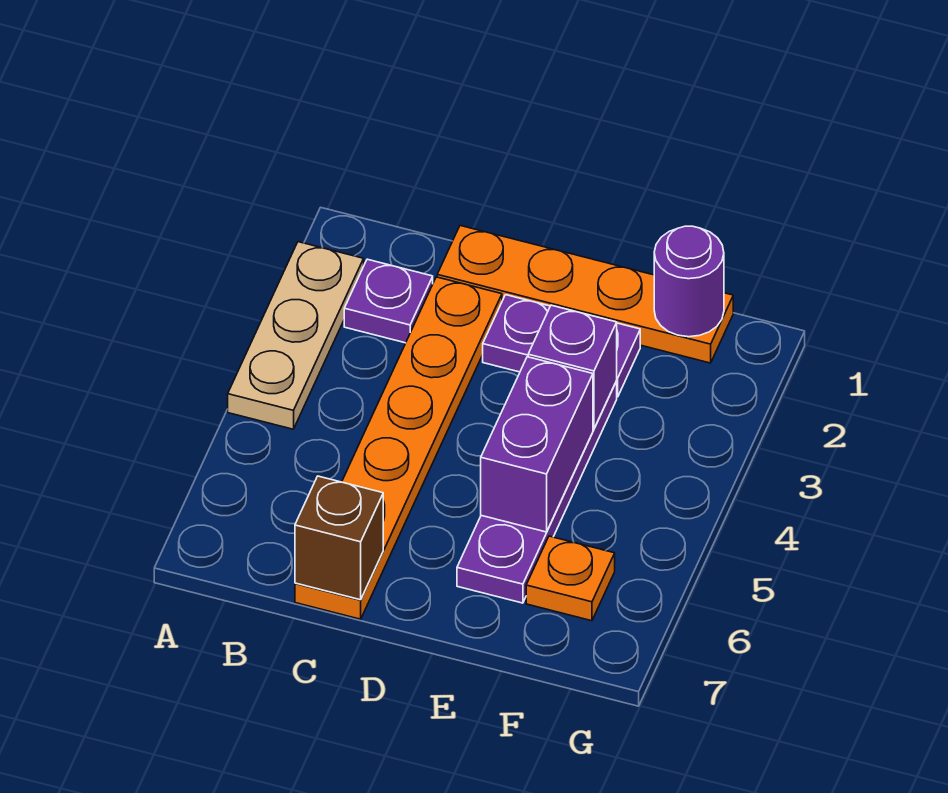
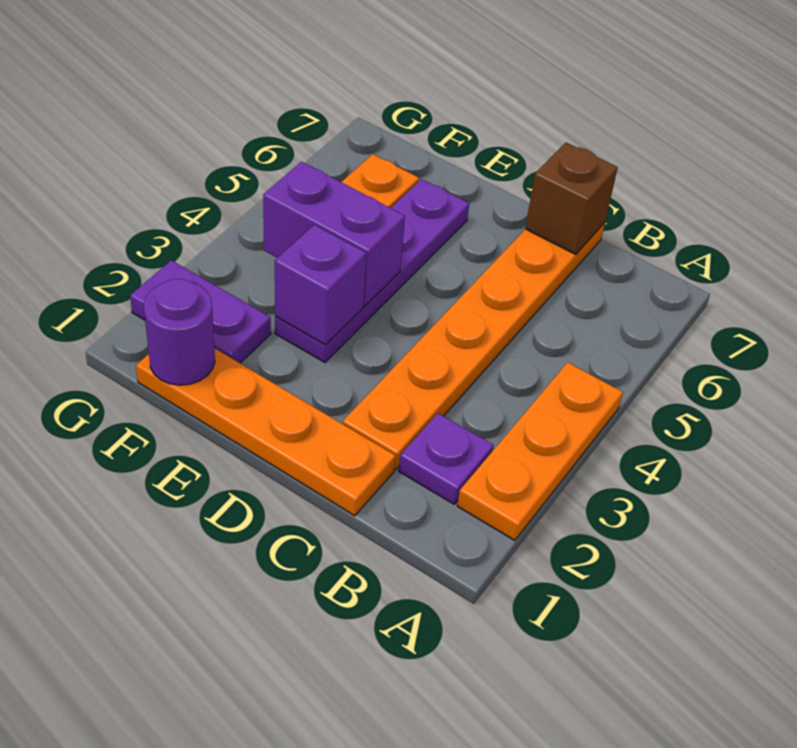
tan 1x3 plate [228,242,364,429] -> orange 1x3 plate [457,362,623,540]
purple 1x2 plate [483,295,640,397] -> purple 1x2 plate moved to [130,260,271,363]
purple 1x2 brick [481,357,593,532] -> purple 1x2 brick turned to [263,162,405,306]

